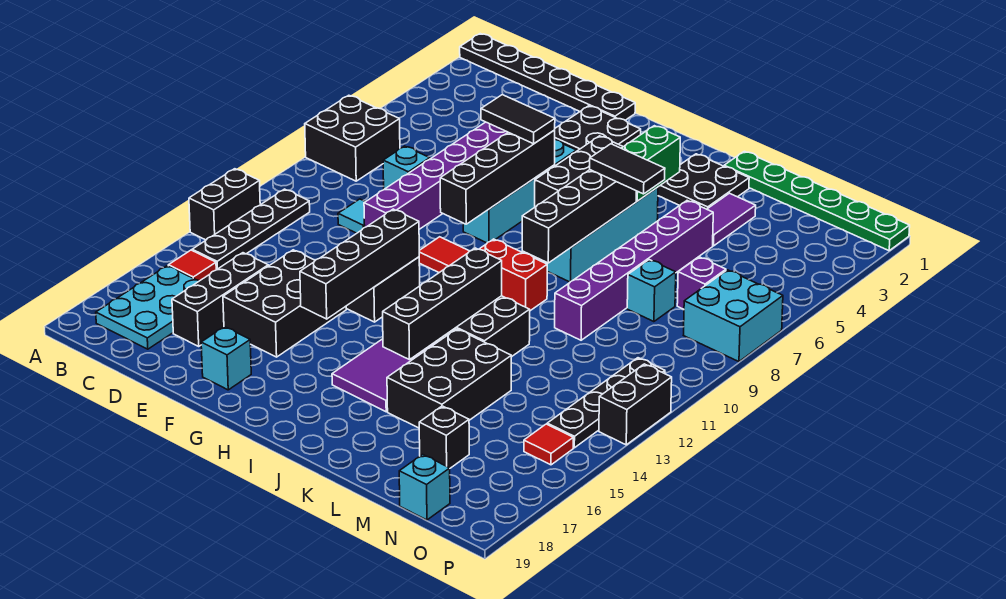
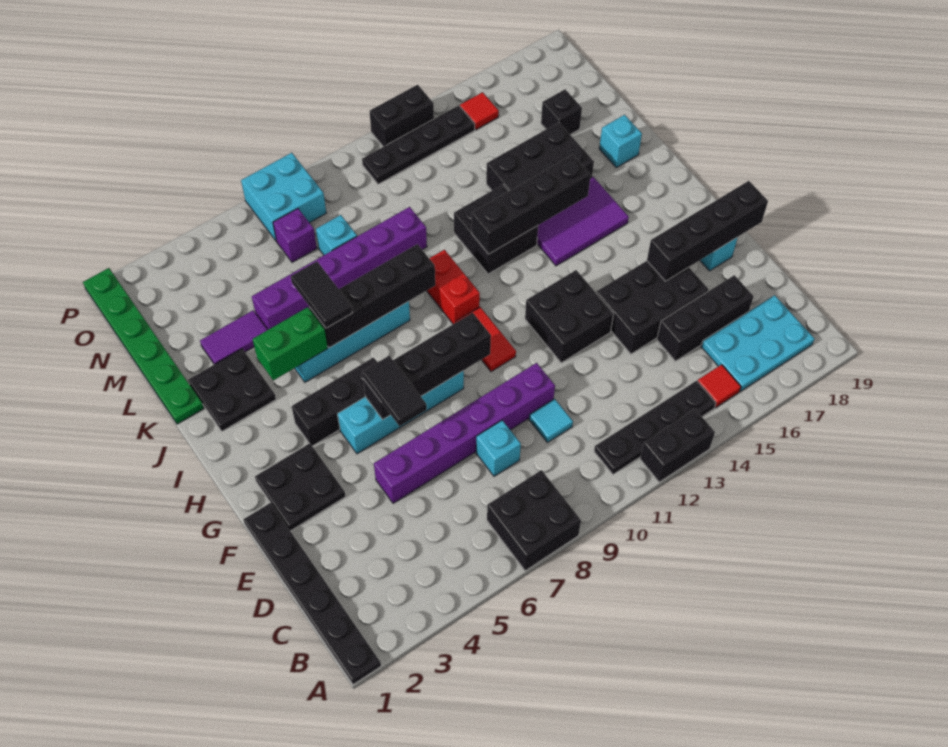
black 1x4 brick [300,209,419,319] -> black 1x4 brick moved to [647,181,768,281]
cyan 1x1 brick [399,454,450,520] -> cyan 1x1 brick moved to [599,115,642,167]

